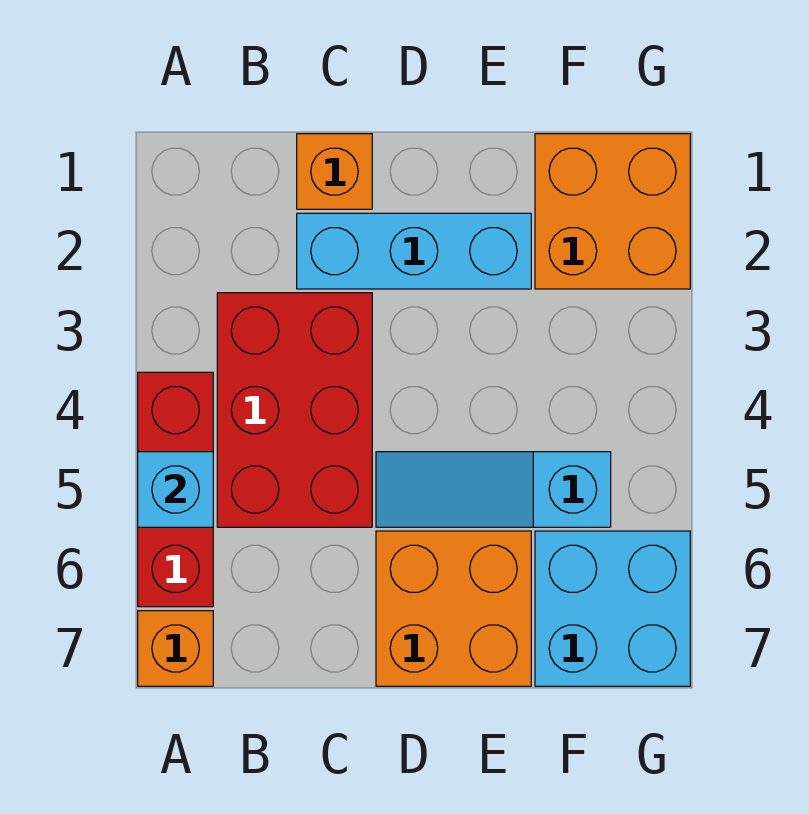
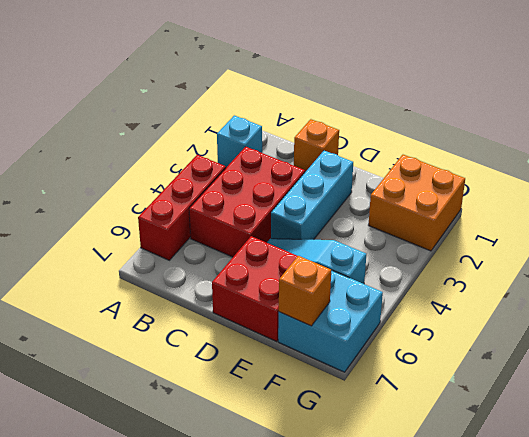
cyan 1x1 brick [138,452,213,527] -> cyan 1x1 brick moved to [217,115,262,167]
orange 1x1 brick [138,611,213,686] -> orange 1x1 brick moved to [279,256,331,326]
cyan 1x3 brick [297,213,531,289] -> cyan 1x3 brick turned to [271,151,353,240]
orange 2x2 brick [376,531,531,686] -> red 2x2 brick [212,236,297,341]

